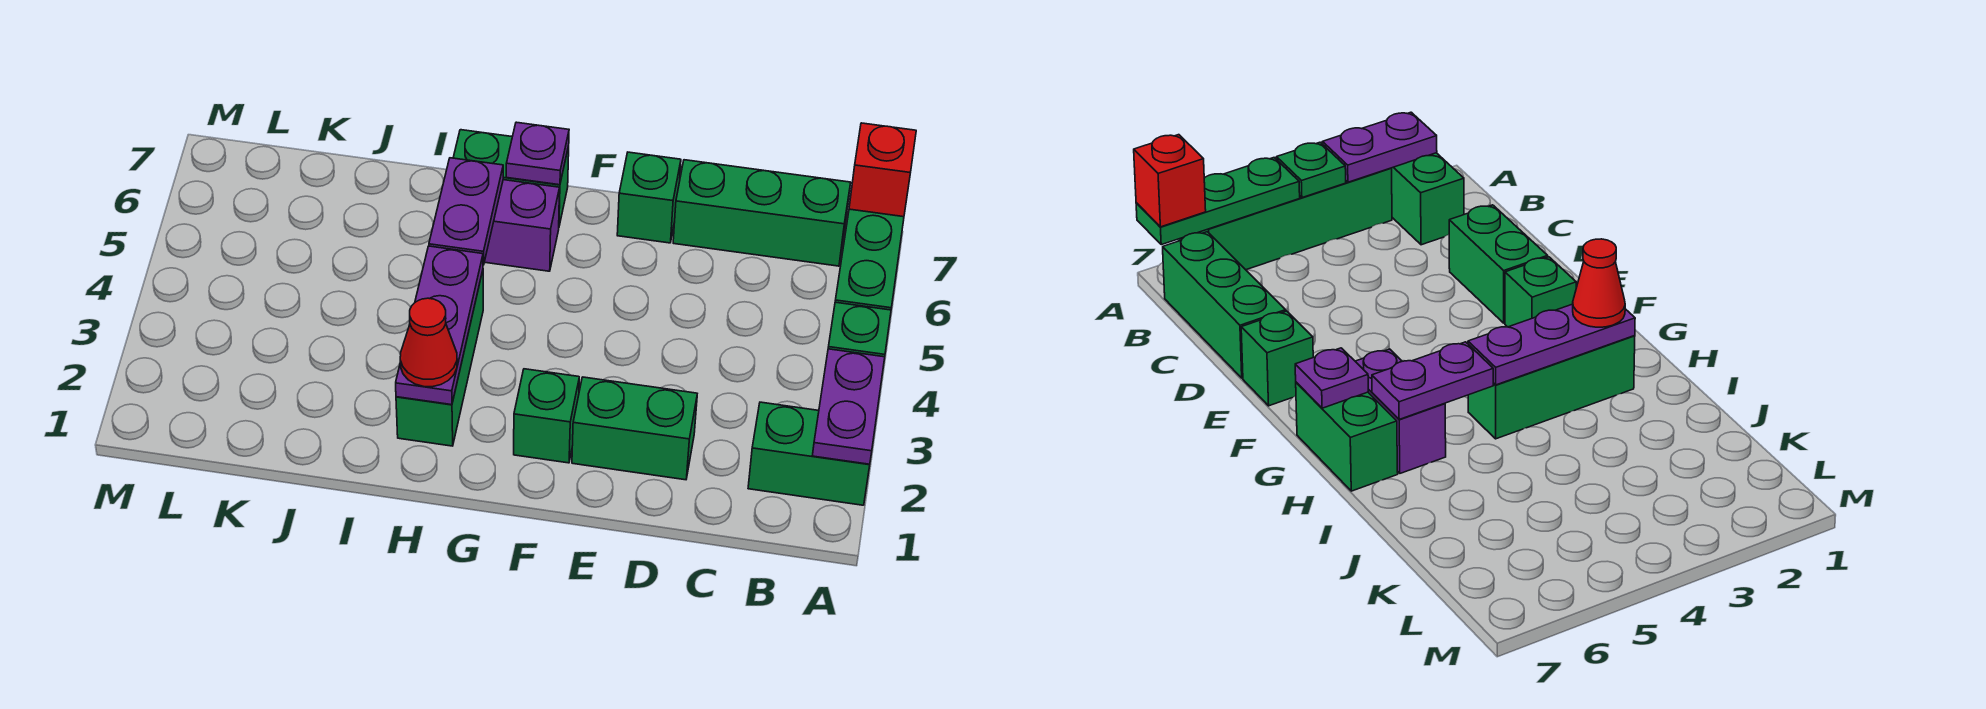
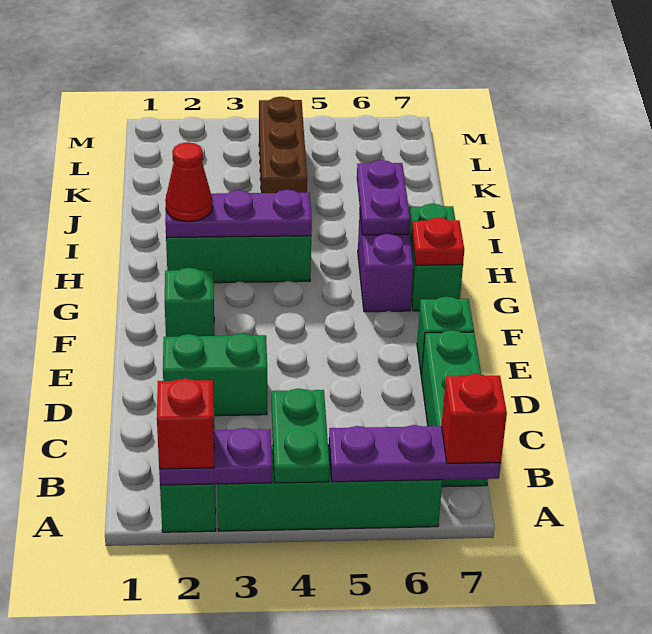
none -> red 1x1 brick [157,378,214,469]
green 1x1 plate [828,302,891,357] -> green 1x2 plate [272,388,330,483]
green 1x3 plate [835,209,904,310] -> purple 1x3 plate [329,425,501,482]
green 1x2 brick [572,377,697,480] -> green 1x2 brick turned to [163,333,267,416]
purple 1x1 plate [506,122,569,185] -> red 1x1 plate [412,218,464,265]
purple 1x2 plate [429,158,503,265] -> purple 1x2 plate turned to [357,160,410,235]
none -> brown 1x3 brick [259,97,307,193]

